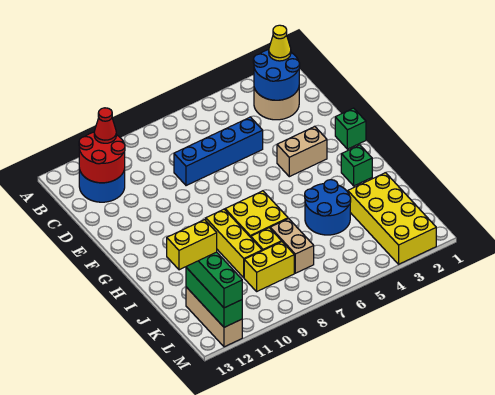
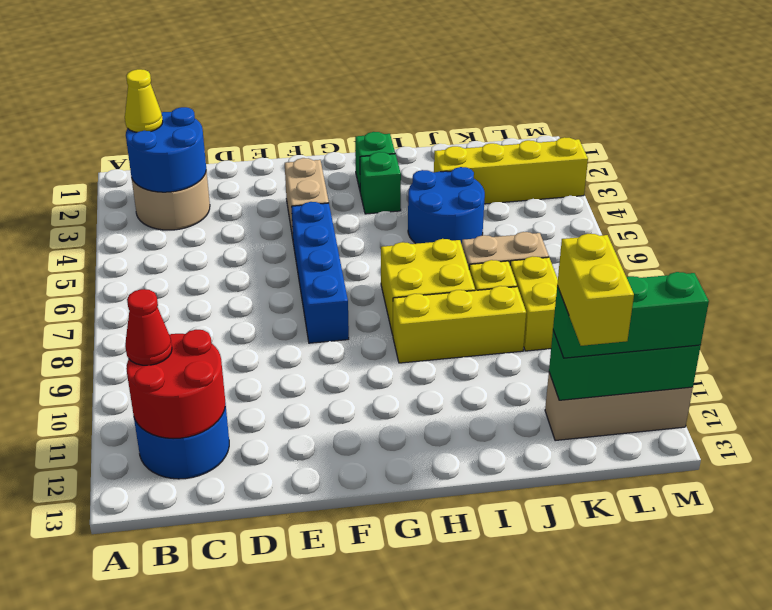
blue 1x4 brick [174,117,263,186] -> blue 1x4 brick moved to [291,202,349,343]
green 1x1 brick [335,108,366,149] -> green 1x1 brick moved to [360,152,401,214]
yellow 2x4 brick [348,173,436,264] -> yellow 1x4 brick [434,137,588,204]

